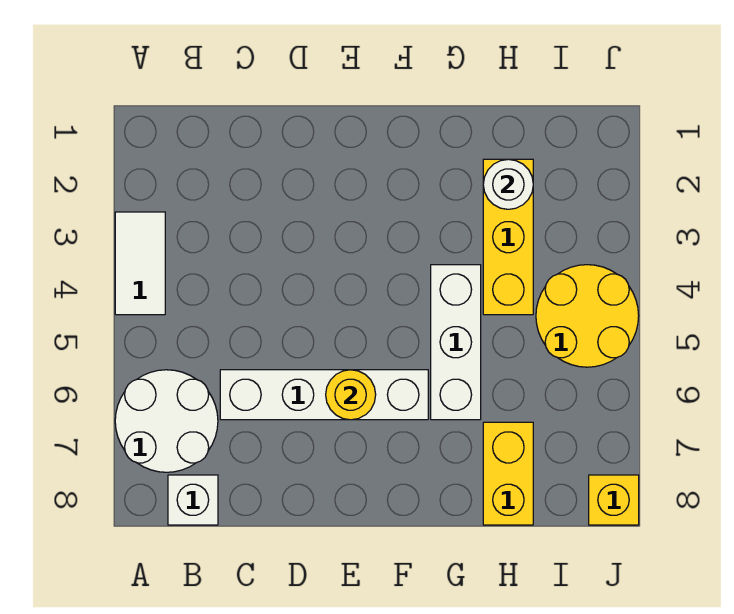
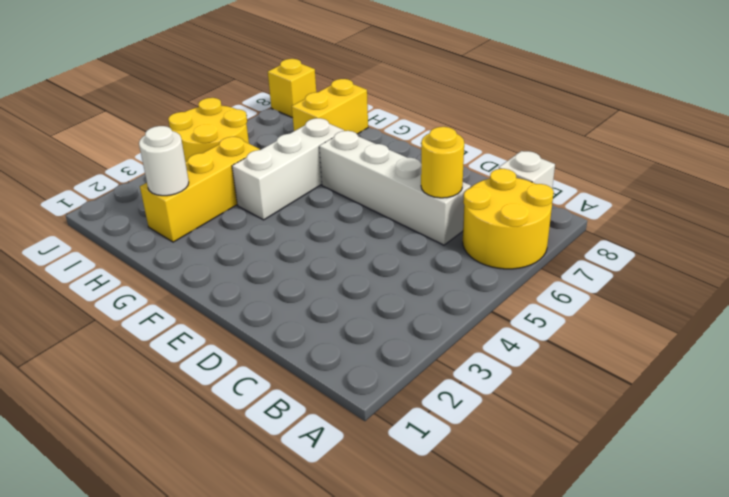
white 1x2 tile [115,212,165,315] -> none
white 2x2 round brick [115,370,218,472] -> yellow 2x2 round brick [463,169,554,269]
yellow 1x1 round brick [326,370,376,420] -> yellow 1x1 round brick moved to [421,127,464,198]

